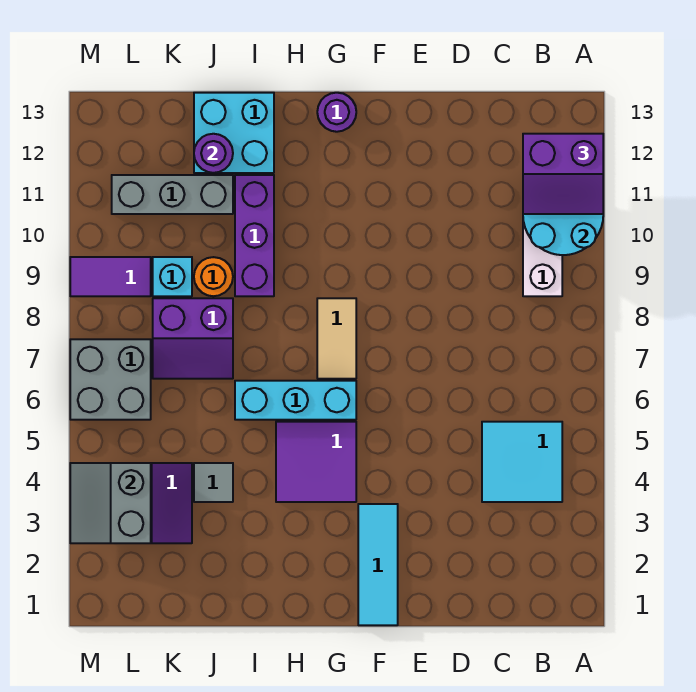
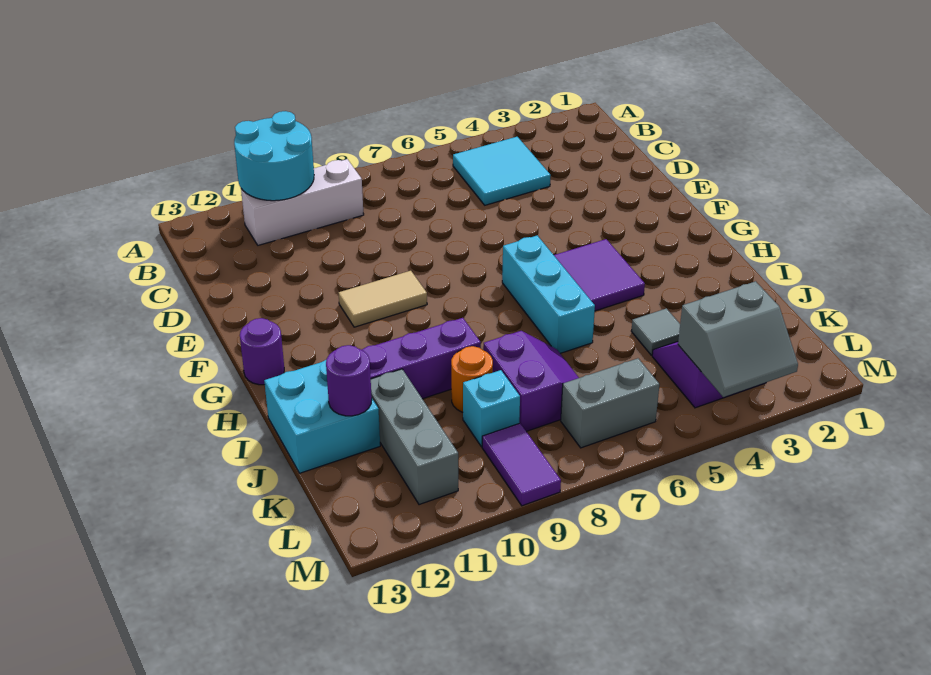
purple 2x2 slope [523,134,603,214] -> none
cyan 1x3 tile [358,504,398,625] -> none
tan 1x2 tile [317,298,356,379] -> tan 1x2 tile moved to [339,271,427,327]
grey 2x2 brick [70,339,151,420] -> grey 1x2 brick [561,358,659,448]

